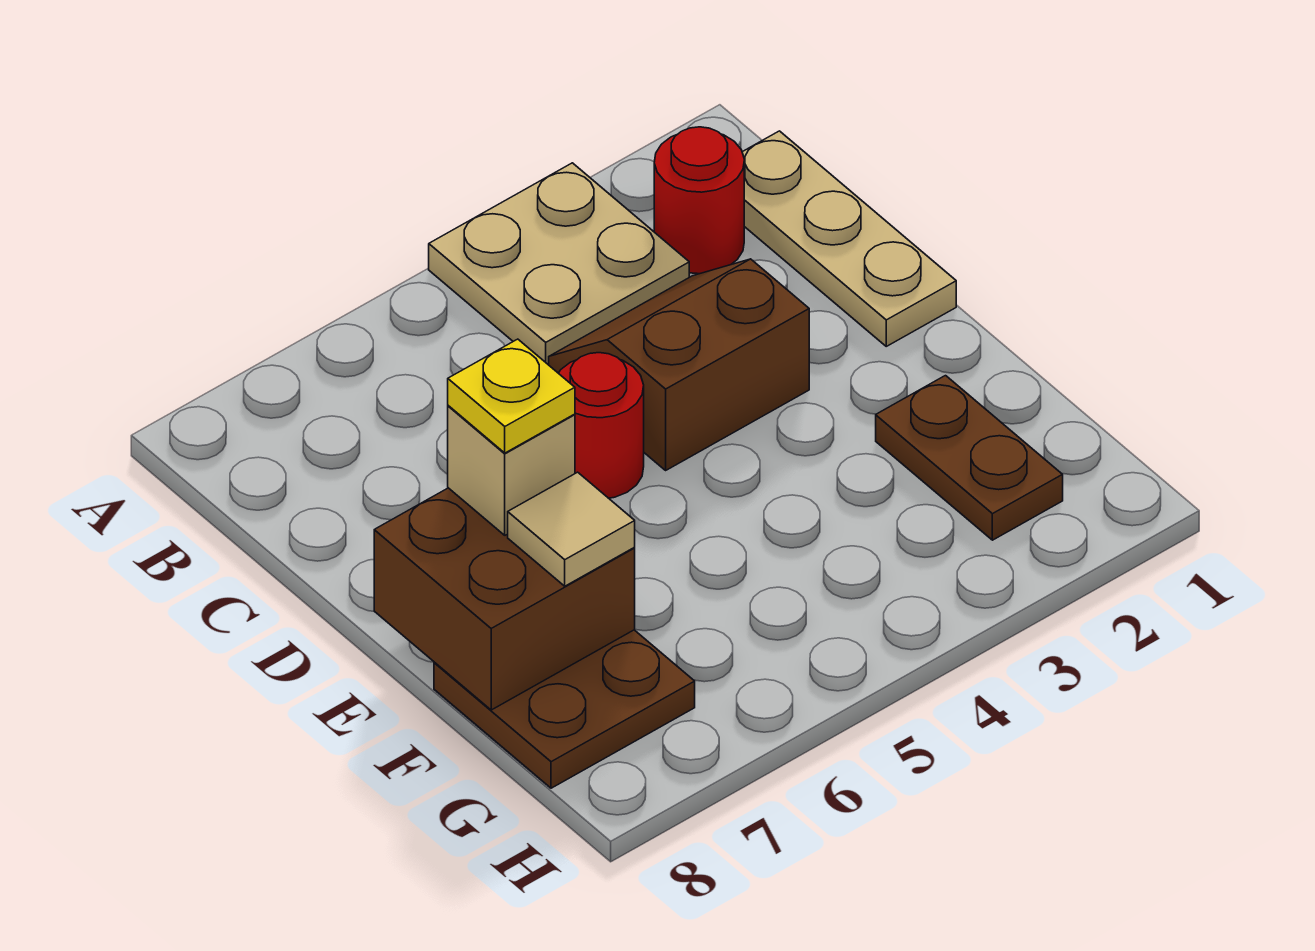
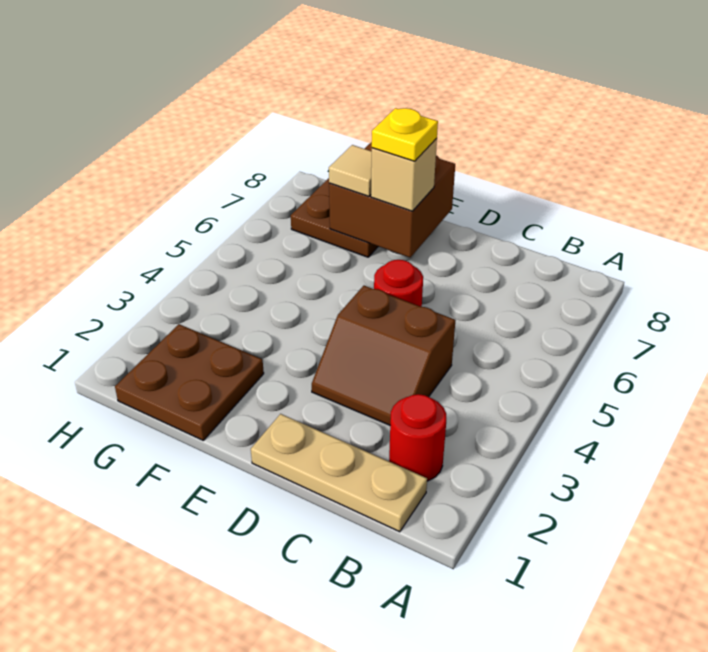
tan 2x2 plate [429,163,689,365] -> none
brown 2x2 slope [549,259,809,470] -> brown 2x2 slope turned to [312,286,456,425]
brown 1x2 plate [876,376,1063,540] -> brown 2x2 plate [115,324,264,440]

